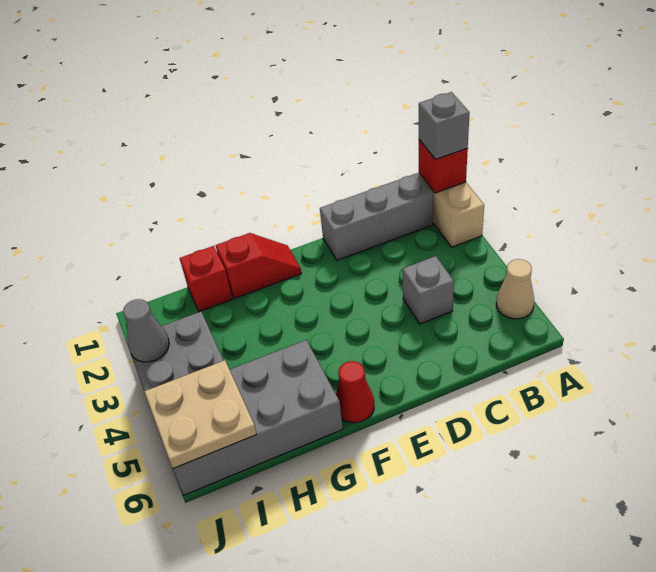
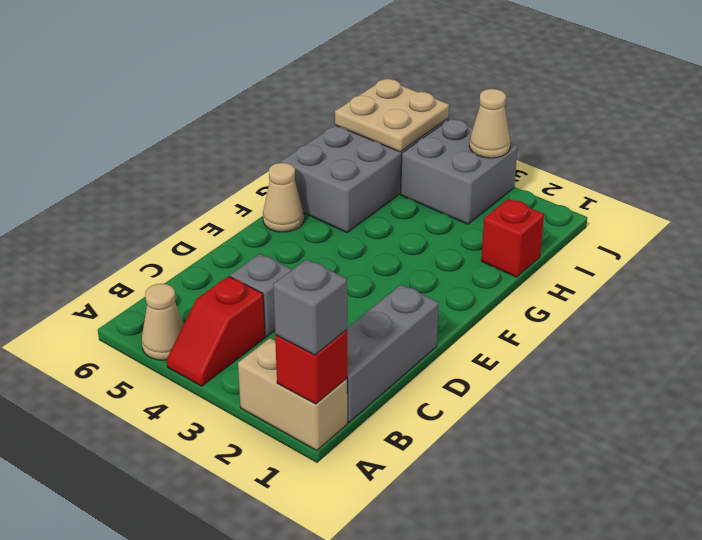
red 1x2 slope [215,233,301,299] -> red 1x2 slope moved to [167,276,265,386]
red 1x1 cone [336,361,374,423] -> tan 1x1 cone [263,163,304,232]
grey 1x1 cone [123,299,169,362] -> tan 1x1 cone [469,89,510,158]

